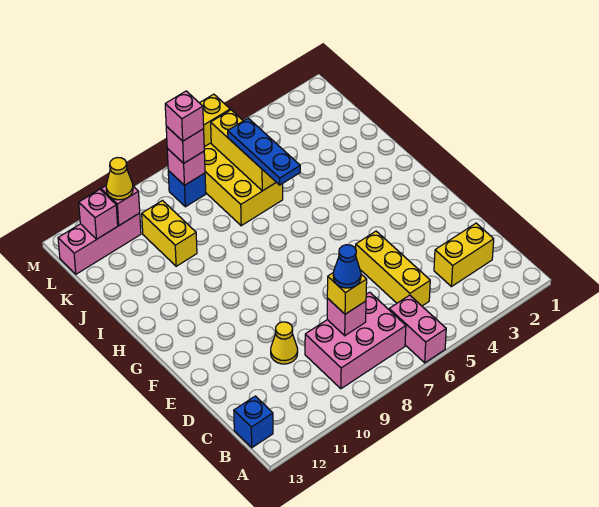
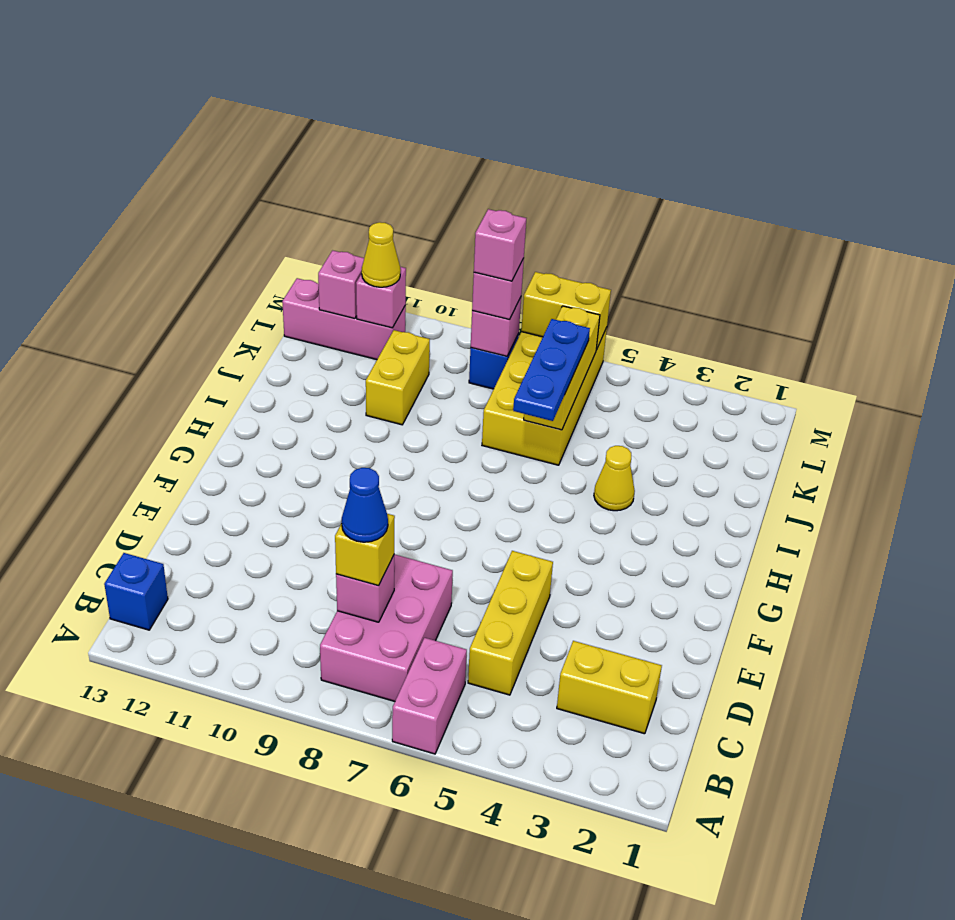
pink 2x3 brick [305,292,406,389] -> pink 2x3 brick turned to [320,554,453,701]
yellow 1x1 cone [271,322,298,364] -> yellow 1x1 cone moved to [594,446,635,511]

